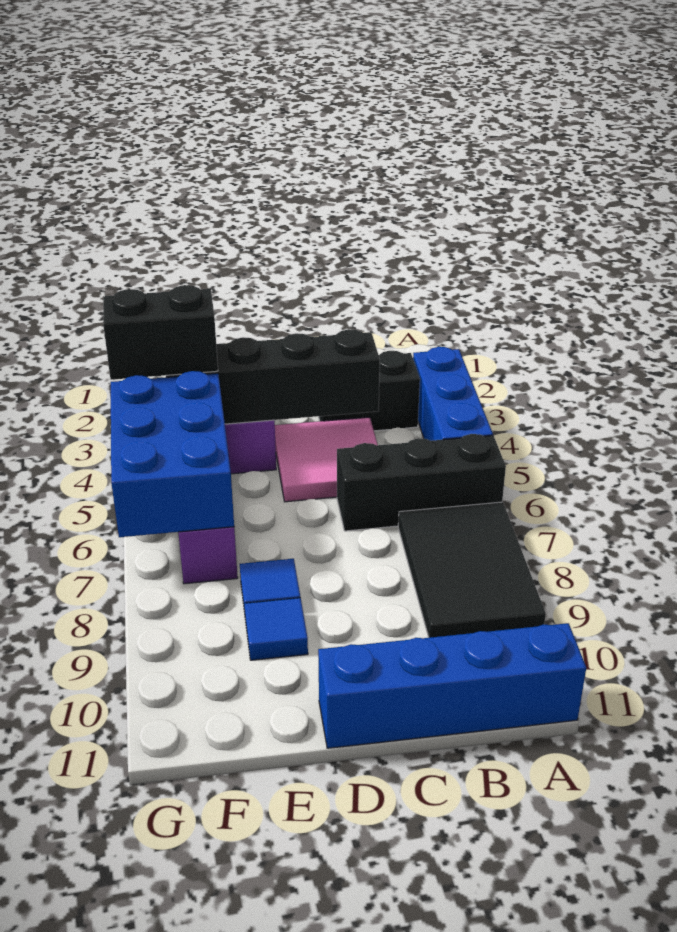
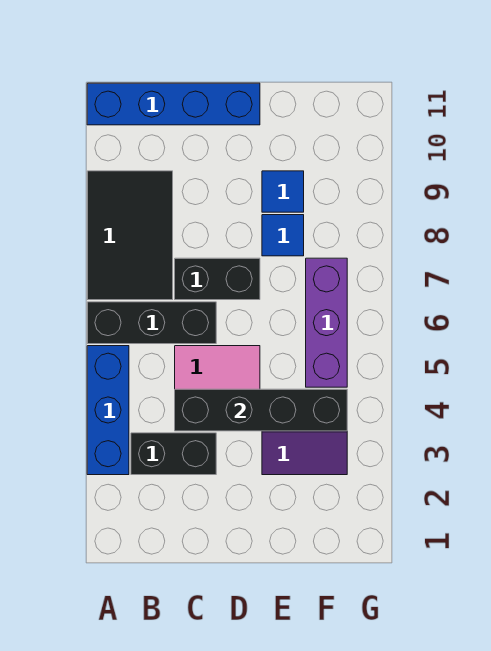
black 1x2 brick [103,285,218,380] -> black 1x2 brick moved to [175,258,260,300]
blue 2x3 brick [111,371,234,537] -> none

